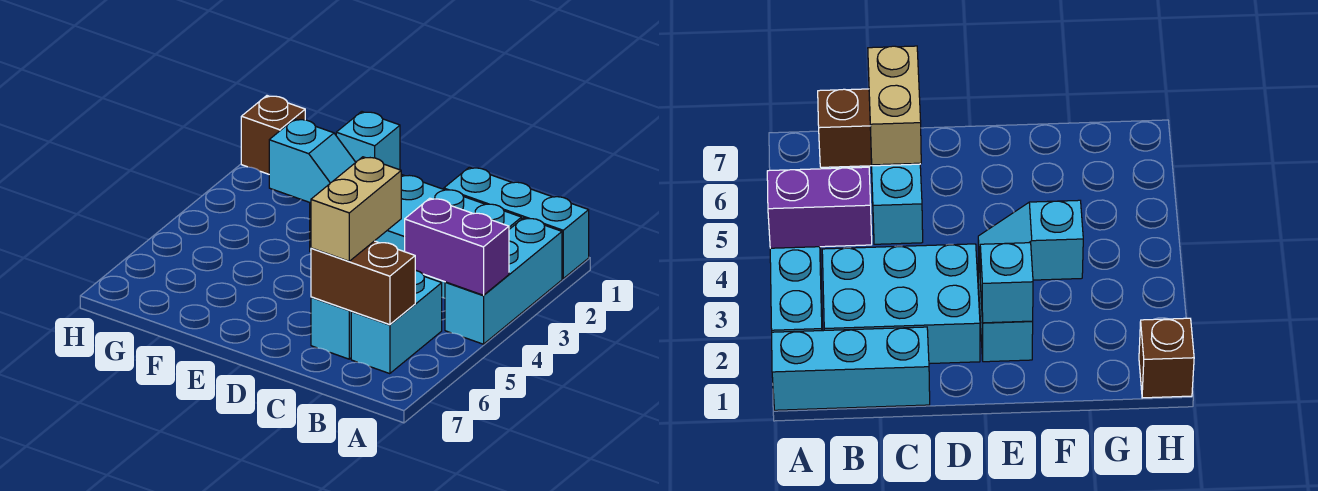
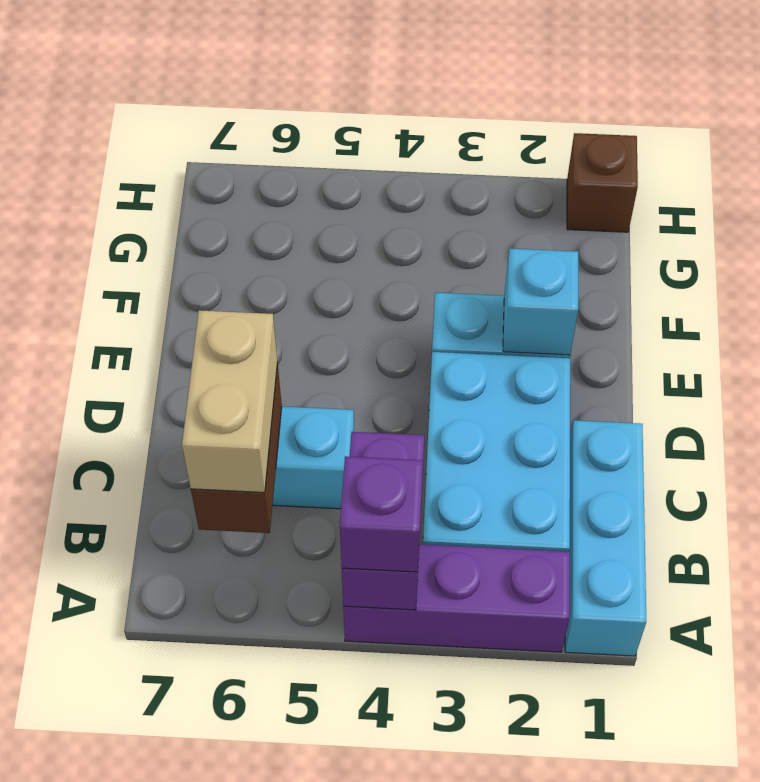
cyan 1x3 brick [445,218,562,344] -> purple 1x3 brick [343,544,570,652]
none -> purple 1x1 brick [340,456,423,572]
cyan 1x2 brick [351,270,442,374] -> none
tan 1x2 brick [311,157,401,261] -> tan 1x2 brick turned to [182,310,277,493]
cyan 1x2 slope [269,119,356,203] -> none

